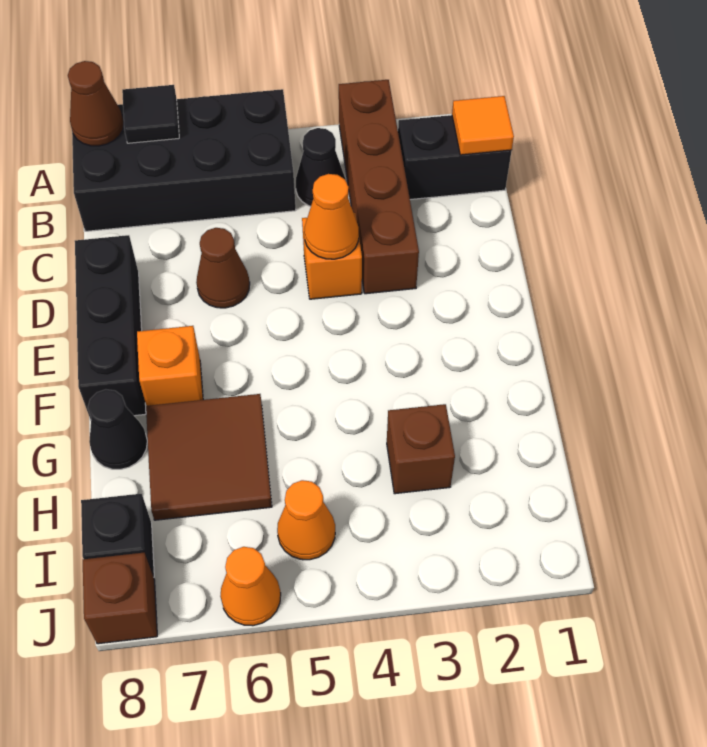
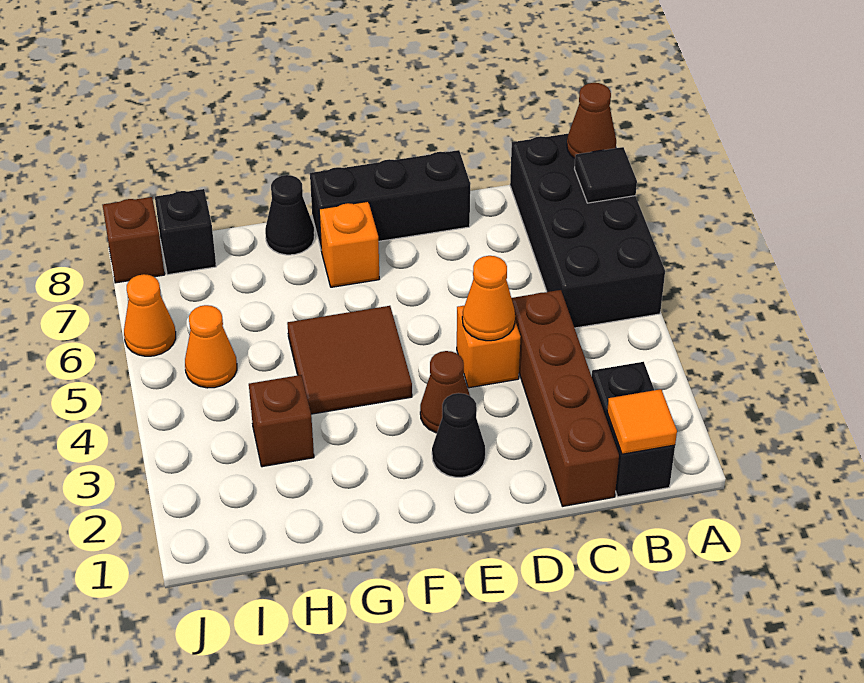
brown 1x4 brick [339,80,419,294] -> brown 1x4 brick turned to [512,290,619,506]
black 1x1 cone [296,128,346,206] -> black 1x1 cone moved to [432,393,485,477]
brown 1x1 cone [196,228,250,308] -> brown 1x1 cone moved to [420,351,470,433]
brown 2x2 tile [146,394,272,520] -> brown 2x2 tile moved to [287,306,412,414]

